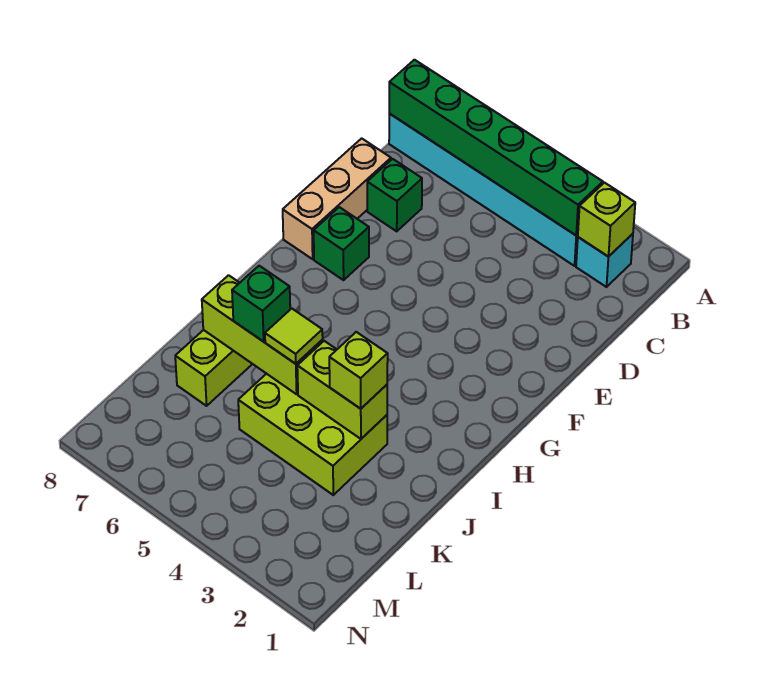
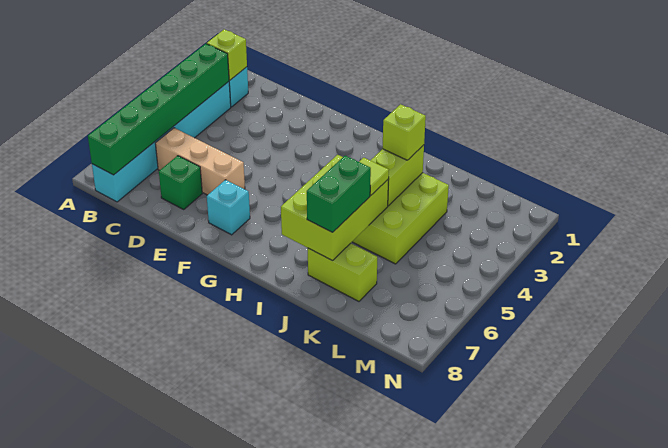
tan 1x3 brick [283,138,391,259] -> tan 1x3 brick moved to [155,128,245,195]
green 1x1 brick [314,207,369,280] -> cyan 1x1 brick [207,180,250,235]
lime 1x3 brick [202,275,323,394] -> lime 2x3 brick [281,155,389,261]
green 1x1 brick [232,266,290,342] -> green 1x2 brick [307,156,371,232]

